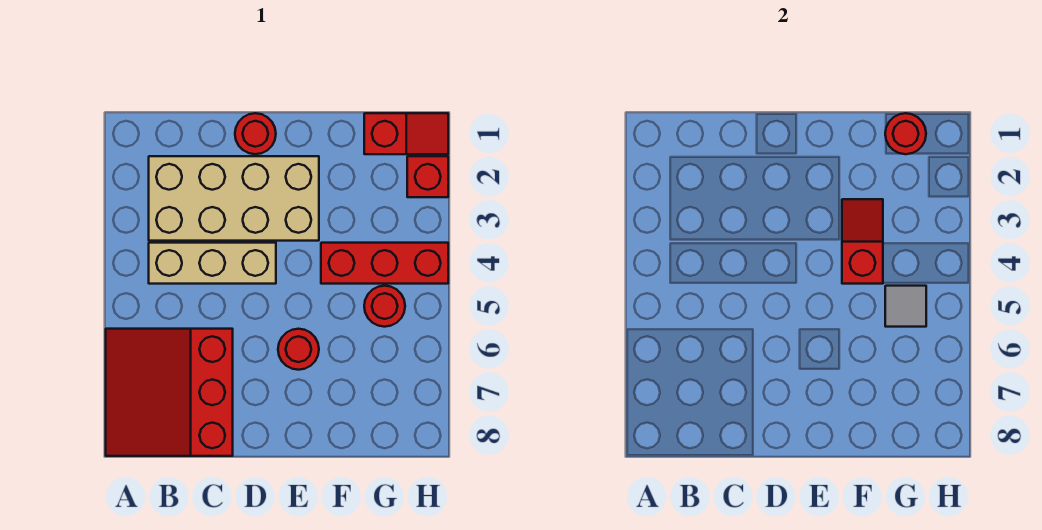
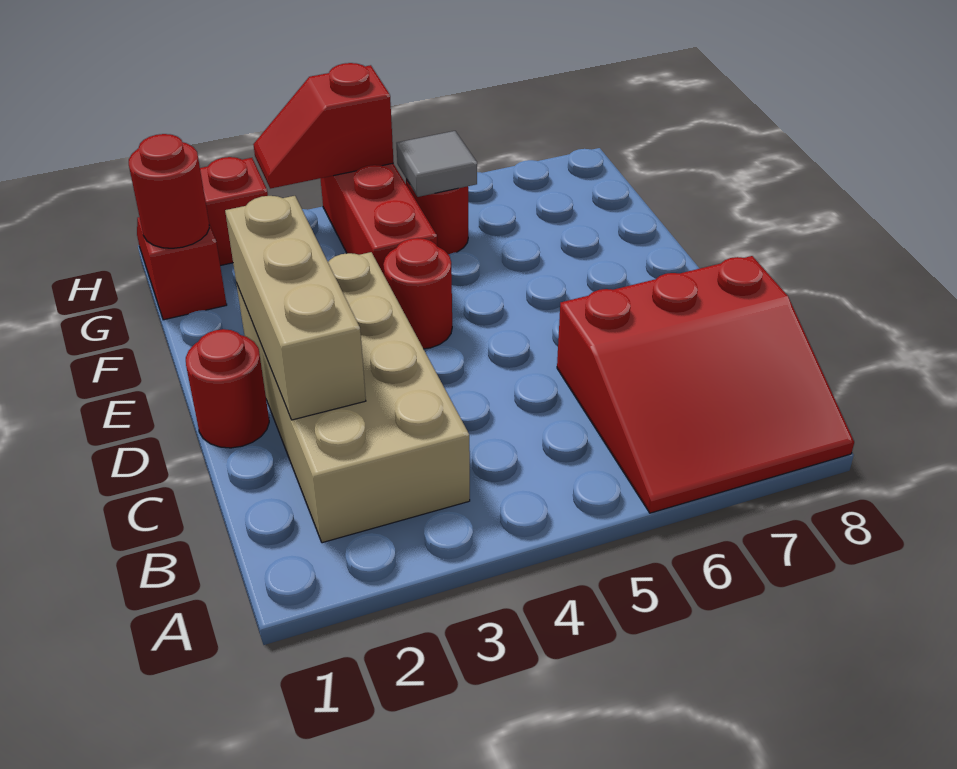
tan 1x3 brick [149,243,276,284] -> tan 1x3 brick moved to [225,196,366,420]
red 1x1 round brick [278,329,319,370] -> red 1x1 round brick moved to [383,238,452,349]
red 1x2 slope [842,199,883,284] -> red 1x2 slope moved to [253,63,394,189]

